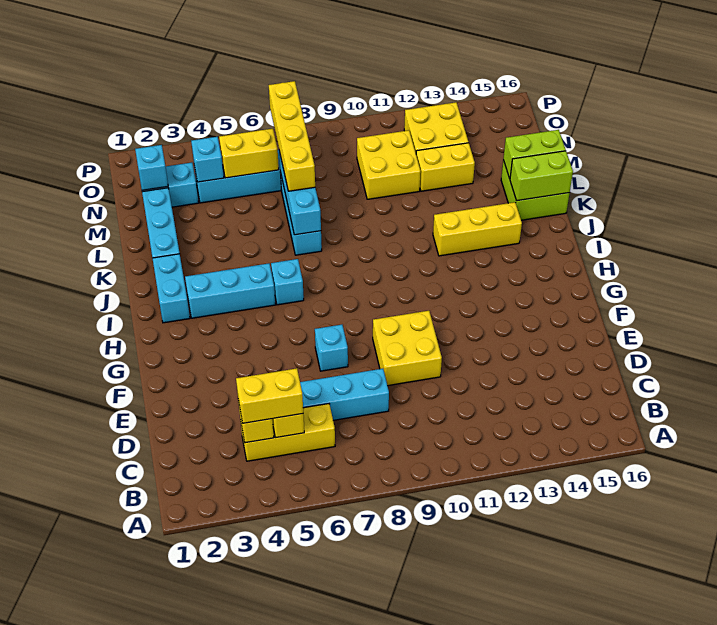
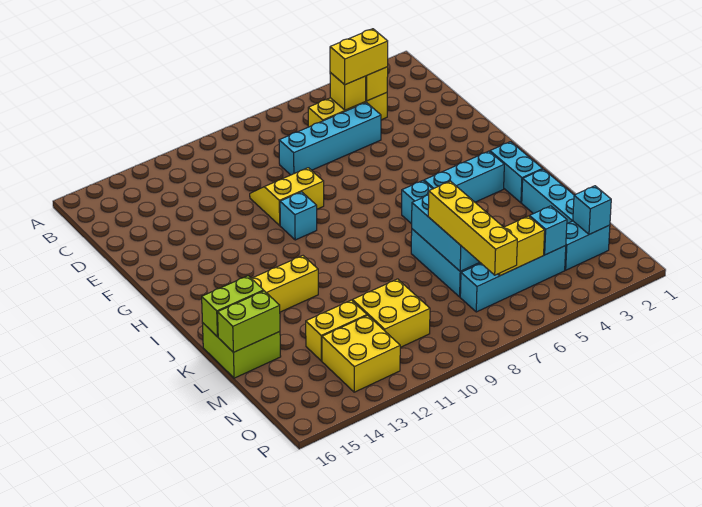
yellow 2x2 brick [373,311,442,386] -> yellow 2x2 slope [250,168,324,225]
cyan 1x1 brick [315,325,348,371] -> cyan 1x1 brick moved to [280,192,317,240]

